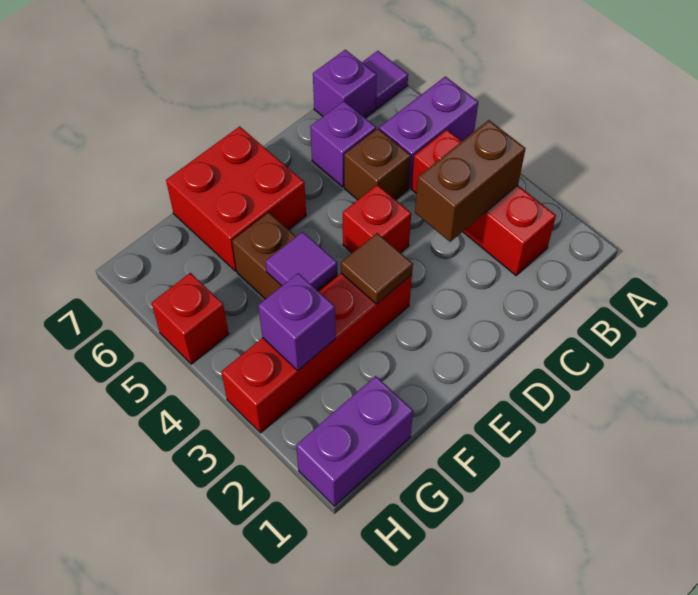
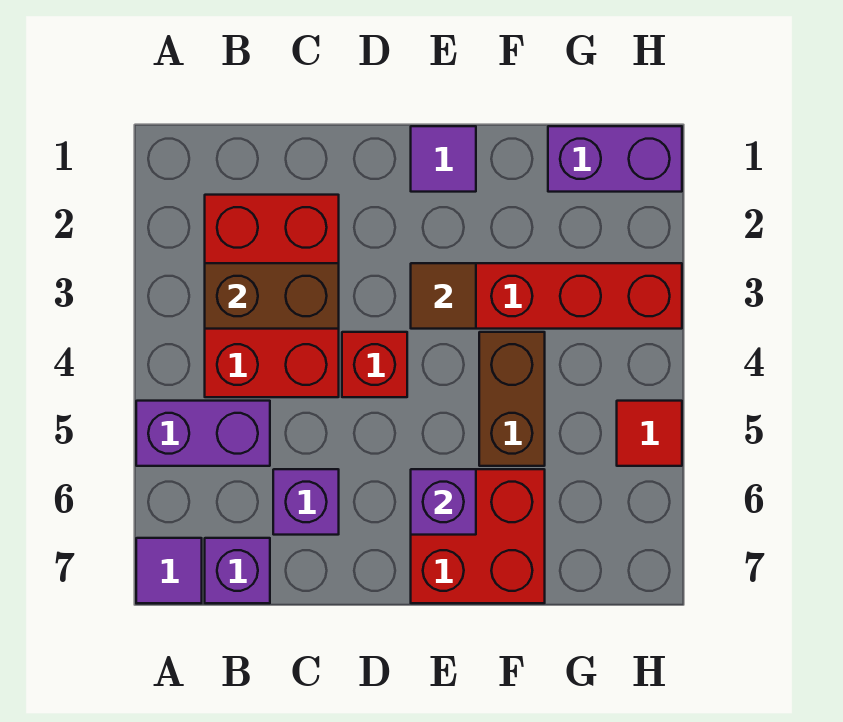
red 1x3 brick [412,130,556,275] -> red 2x3 brick [205,195,339,397]
brown 1x1 brick [344,129,411,200] -> none
purple 1x1 tile [265,232,337,290] -> purple 1x1 tile moved to [411,126,476,192]
purple 1x1 brick [258,273,336,370] -> purple 1x1 brick moved to [411,469,476,535]
red 1x1 brick [152,273,229,364] -> red 1x1 tile [617,401,682,466]

